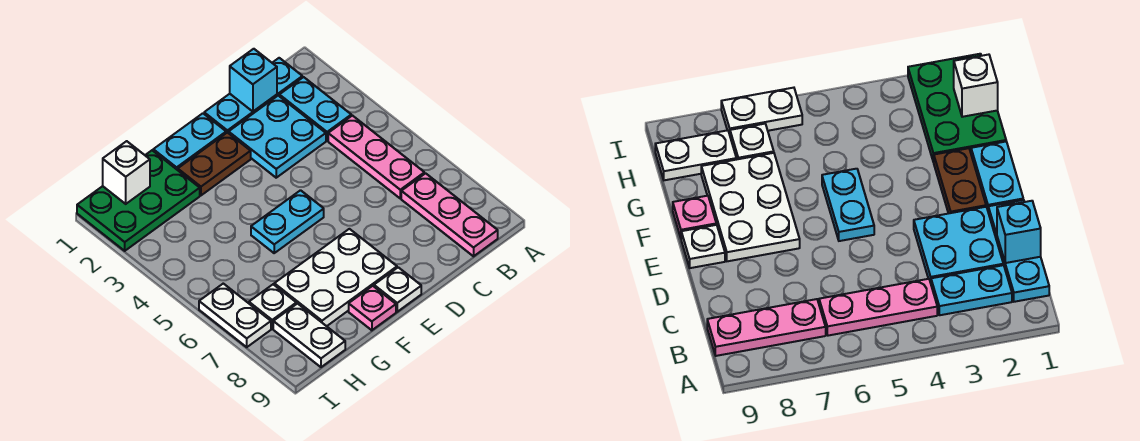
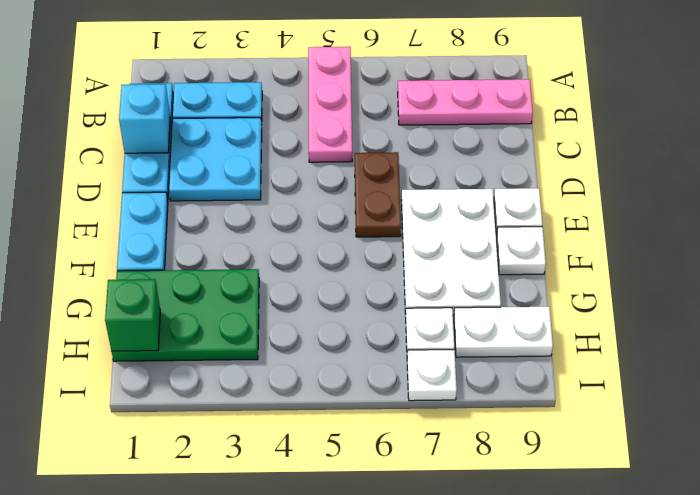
pink 1x3 plate [328,116,424,198] -> pink 1x3 plate turned to [308,47,352,162]
brown 1x2 plate [178,132,251,195] -> brown 1x2 plate moved to [355,152,401,237]
cyan 1x2 plate [251,190,324,253] -> none
pink 1x1 plate [349,286,396,330] -> white 1x1 plate [497,227,546,275]
green 2x3 plate [77,150,200,251] -> green 2x3 plate turned to [112,269,259,361]
white 1x1 brick [103,141,150,204] -> green 1x1 brick [105,279,160,351]
white 1x2 plate [199,284,271,347] -> white 1x1 plate [407,350,457,401]

